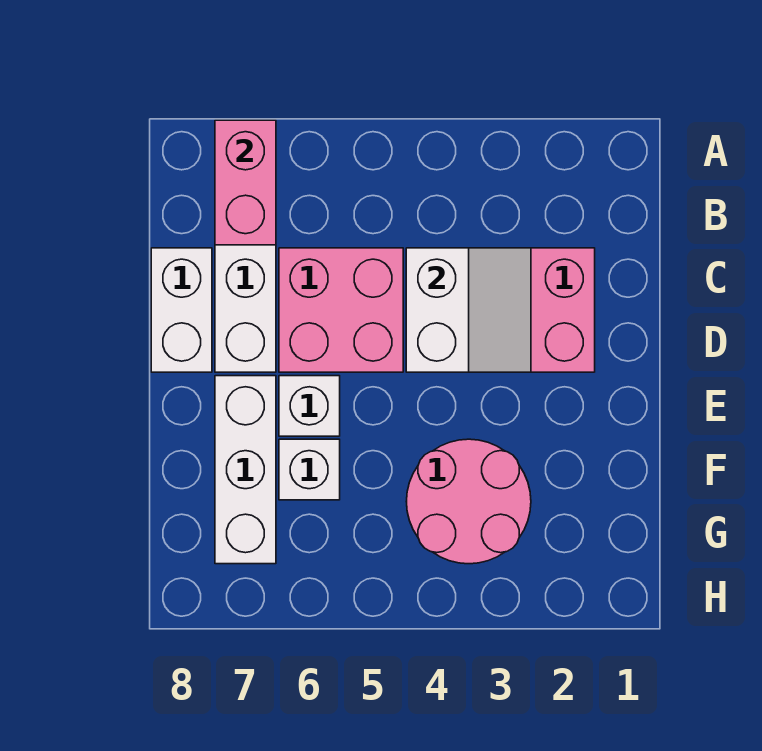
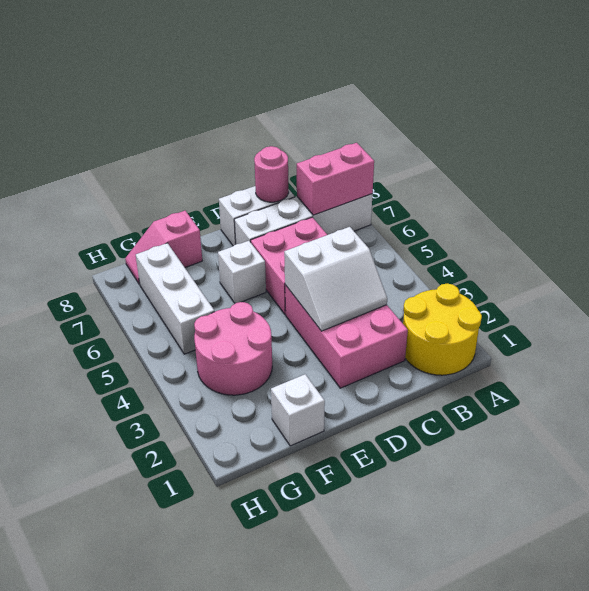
none -> yellow 2x2 round brick [403,284,482,375]
none -> pink 1x1 round brick [254,146,289,202]
white 1x3 brick [215,376,276,564] -> white 1x3 brick turned to [136,243,214,354]
white 1x1 brick [279,439,340,500] -> white 1x1 brick moved to [271,374,325,446]
none -> pink 1x2 slope [125,211,202,284]

